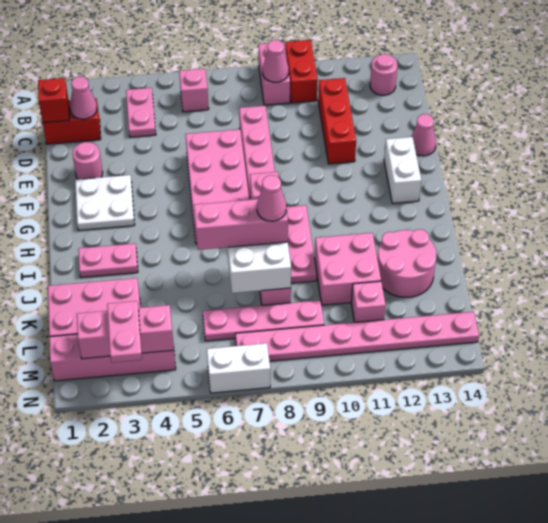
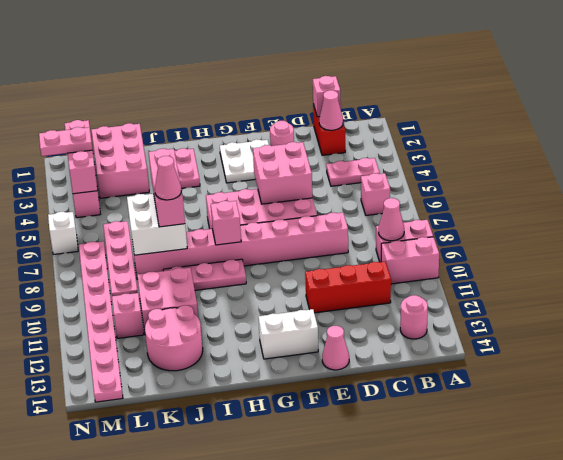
red 1x2 brick [285,40,318,103] -> pink 1x2 brick [381,237,439,284]
red 1x1 brick [38,78,69,123] -> pink 1x1 brick [313,76,341,117]
none -> pink 2x2 brick [253,142,312,204]
white 1x2 brick [207,343,270,393] -> white 1x1 brick [48,212,78,255]

